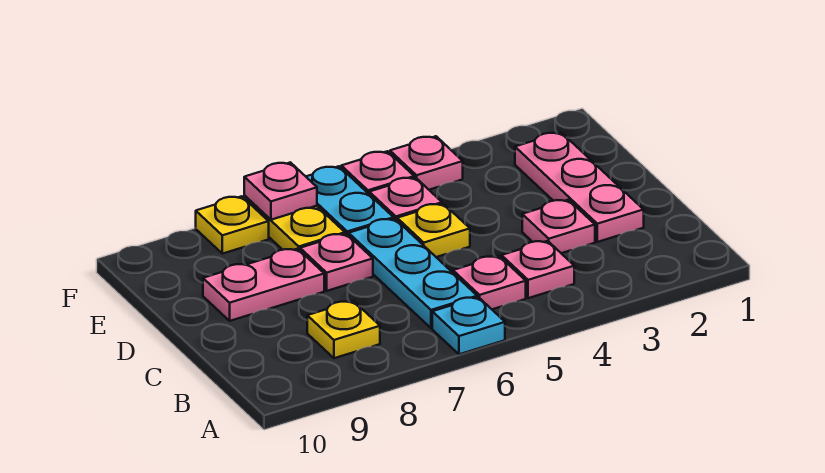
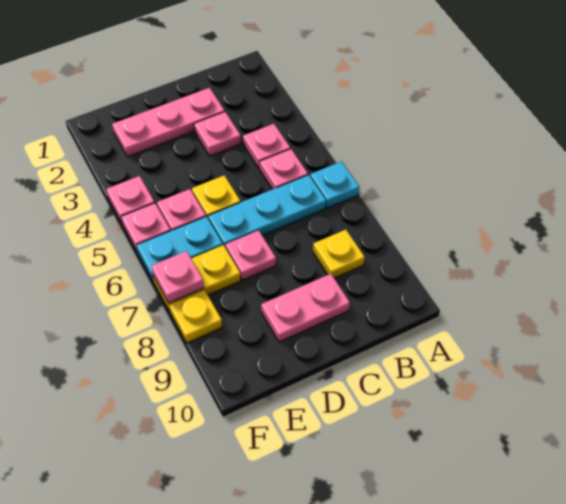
pink 1x2 plate [203,249,324,321] -> pink 1x2 plate turned to [261,274,350,342]

